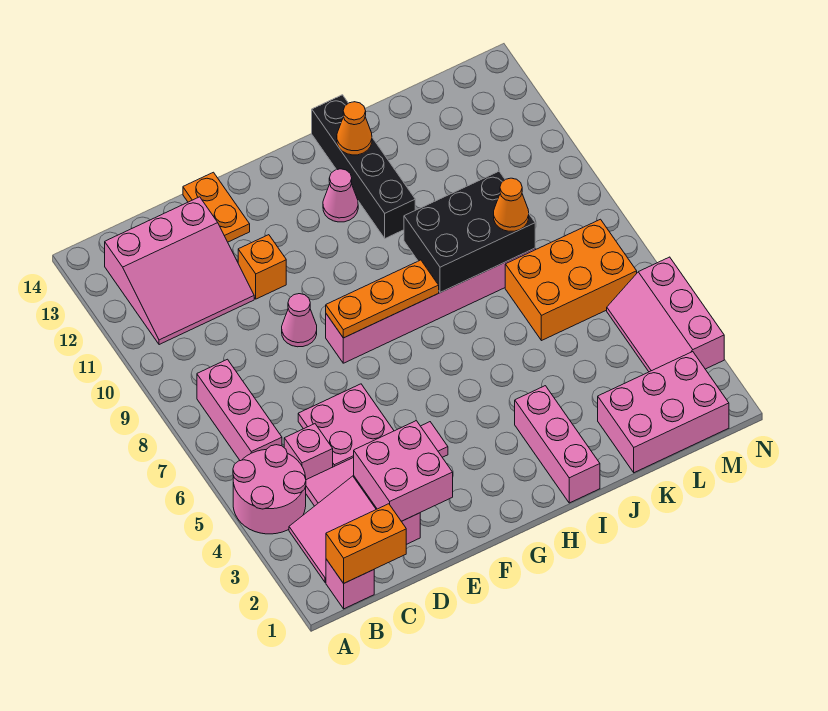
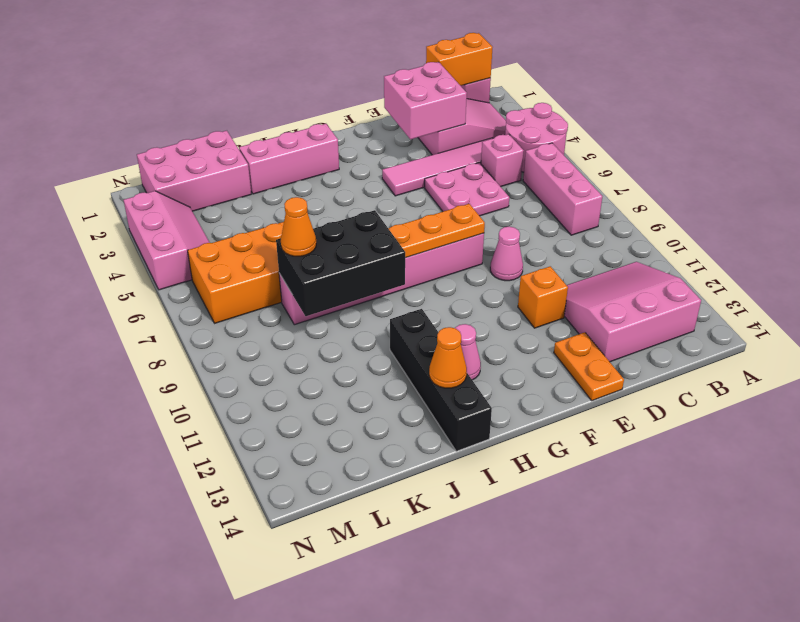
pink 1x3 brick [515,386,600,503] -> pink 1x3 brick turned to [239,124,339,194]

